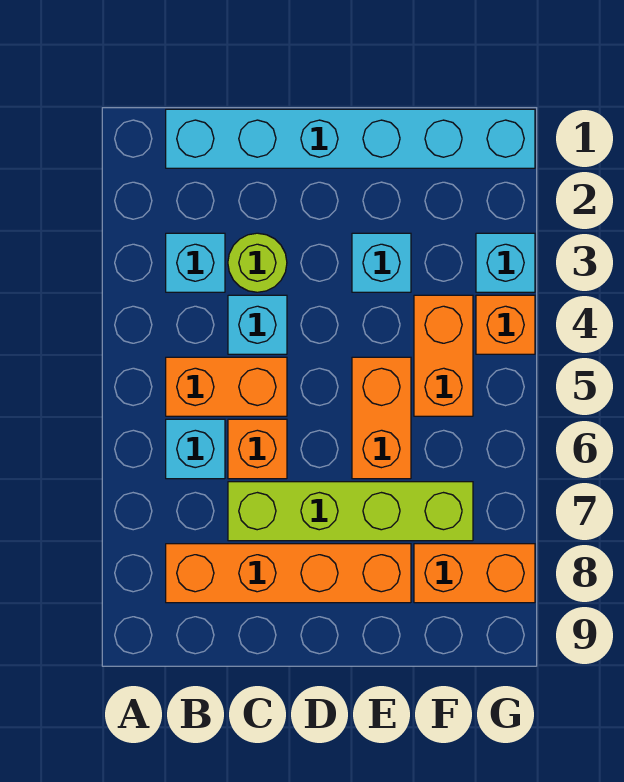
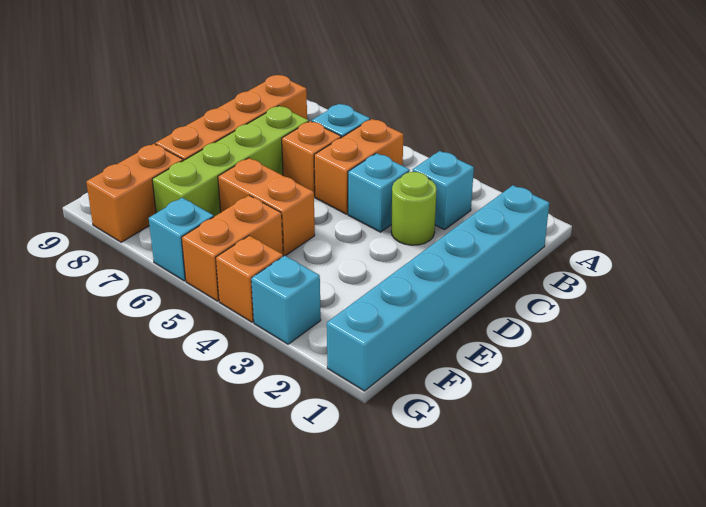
cyan 1x1 brick [352,233,411,292] -> cyan 1x1 brick moved to [149,198,214,281]
orange 1x2 brick [414,295,473,416] -> orange 1x2 brick turned to [182,195,283,301]

